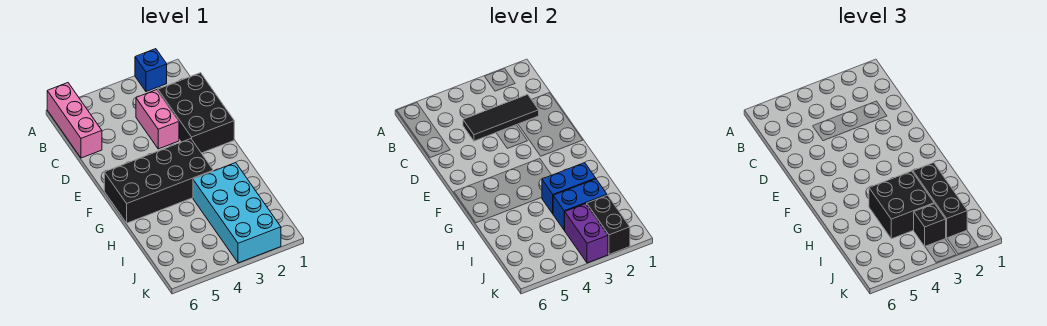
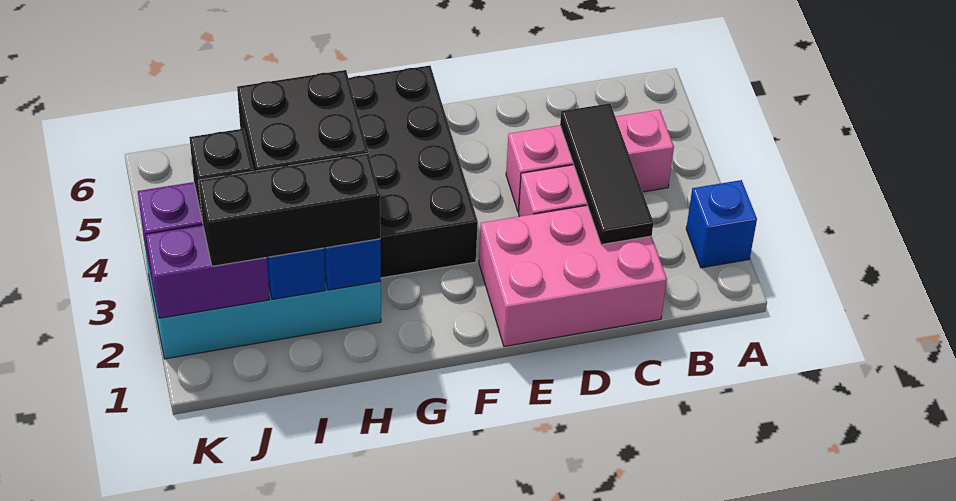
pink 1x3 brick [47,83,102,158] -> pink 1x3 brick moved to [506,110,674,212]
black 2x3 brick [158,73,234,153] -> pink 2x3 brick [479,205,667,346]
black 1x2 brick [587,195,630,254] -> purple 1x2 brick [146,225,269,318]

